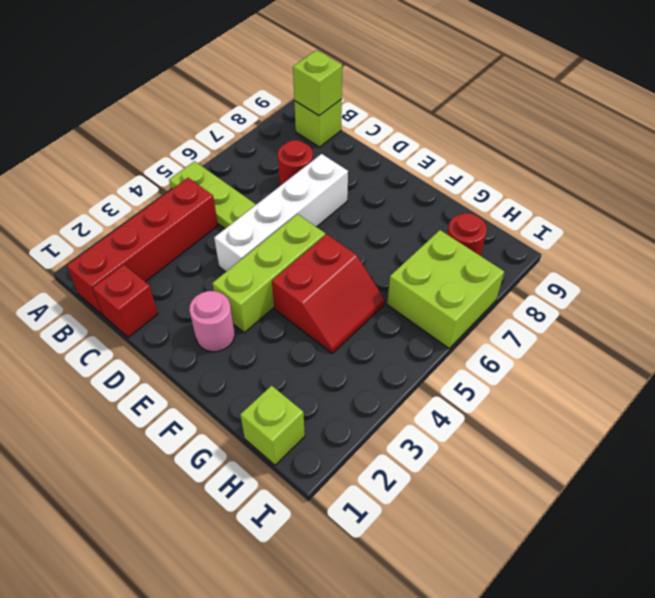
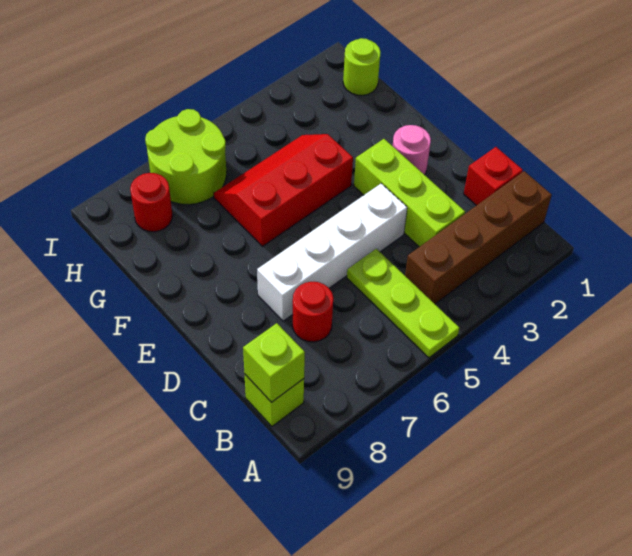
red 1x4 brick [67,178,218,315] -> brown 1x4 brick [405,171,552,304]
lime 1x3 brick [212,214,325,333] -> lime 1x3 brick turned to [354,139,465,247]
red 2x2 slope [272,234,385,353] -> red 2x3 slope [214,134,353,246]
lime 1x1 brick [240,386,305,465] -> lime 1x1 round brick [343,38,381,95]
lime 2x2 brick [387,230,504,348] -> lime 2x2 round brick [145,109,226,205]

